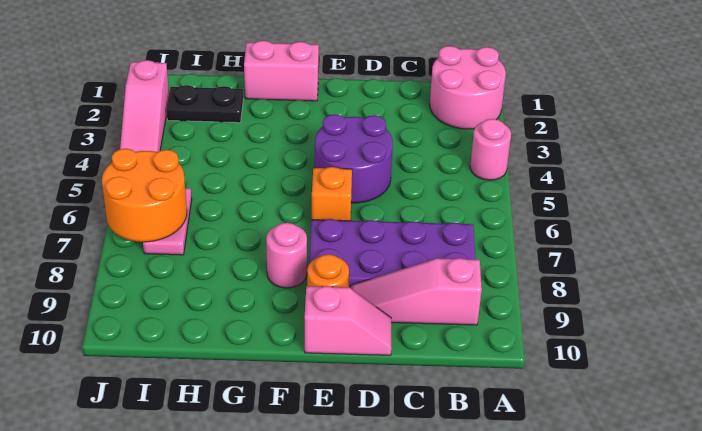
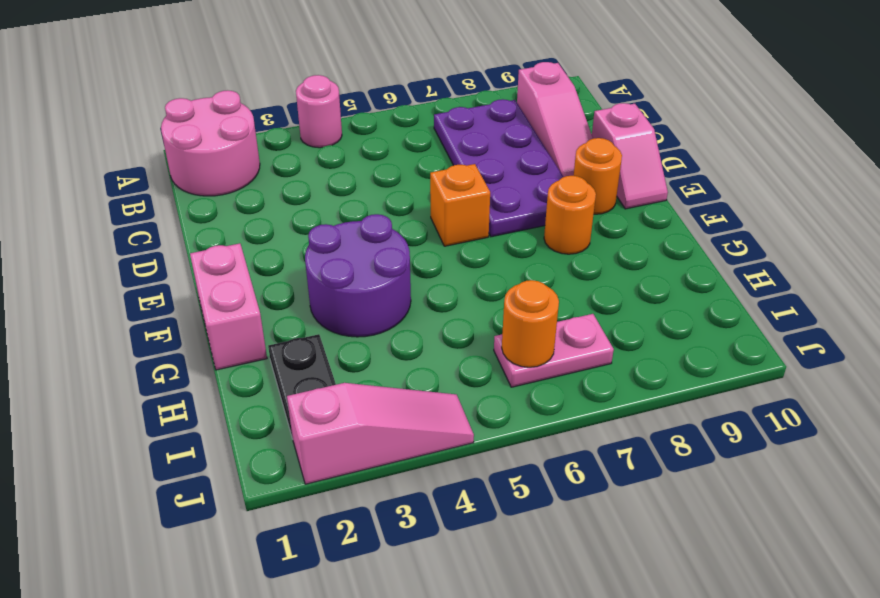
purple 2x2 round brick [315,114,393,203] -> purple 2x2 round brick moved to [305,214,411,337]
pink 1x2 slope [305,286,391,355] -> pink 1x2 slope turned to [592,103,668,209]
pink 1x1 round brick [266,223,307,288] -> orange 1x1 round brick [544,176,596,254]
orange 2x2 round brick [102,148,187,242] -> orange 1x1 round brick [502,280,559,367]

